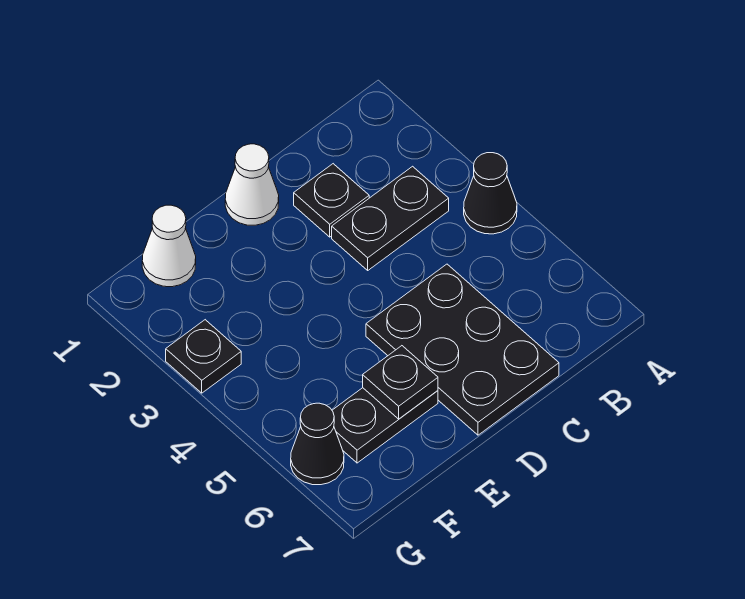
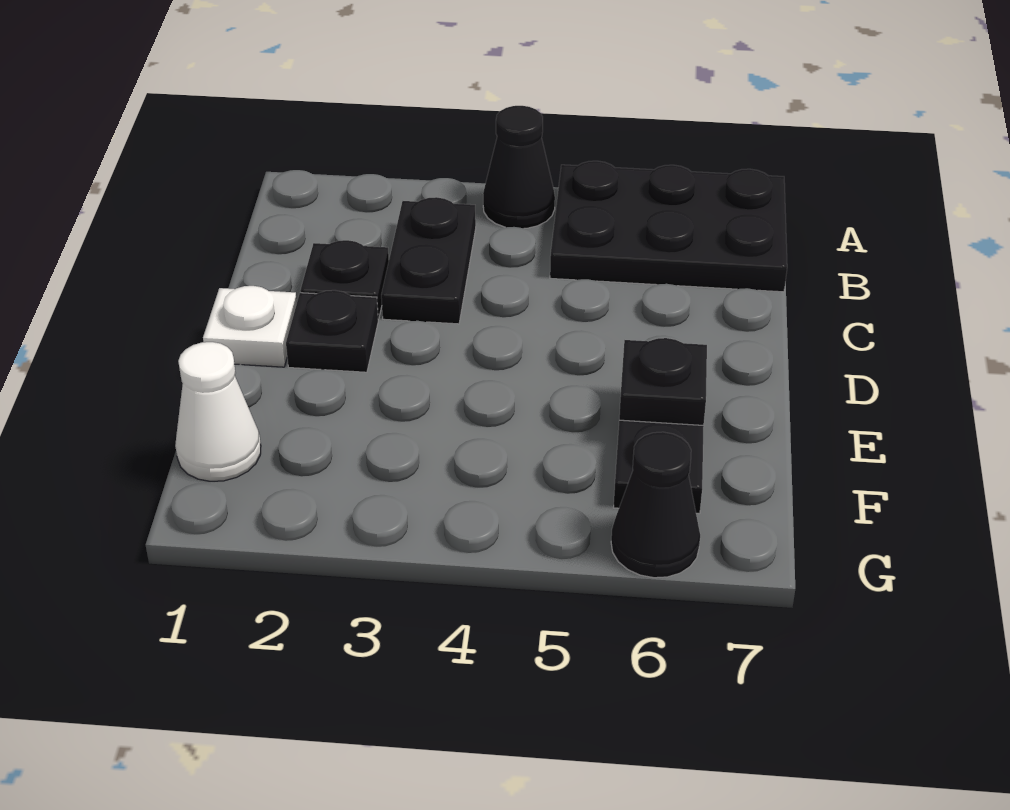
black 2x3 plate [366,264,559,435] -> black 2x3 plate moved to [550,161,787,292]
white 1x1 cone [225,144,279,225] -> white 1x1 plate [203,286,297,367]
black 1x1 plate [166,320,241,393] -> black 1x1 plate moved to [286,290,378,372]

